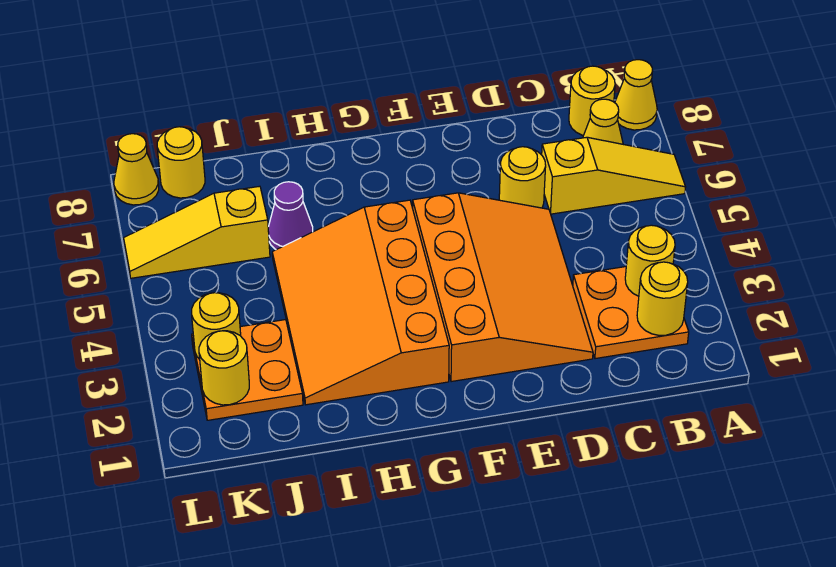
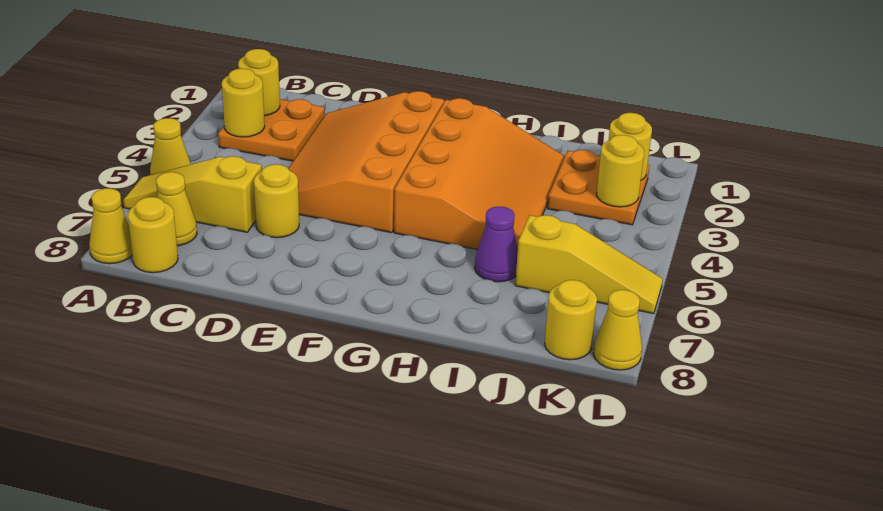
none -> yellow 1x1 cone [150,118,191,175]

